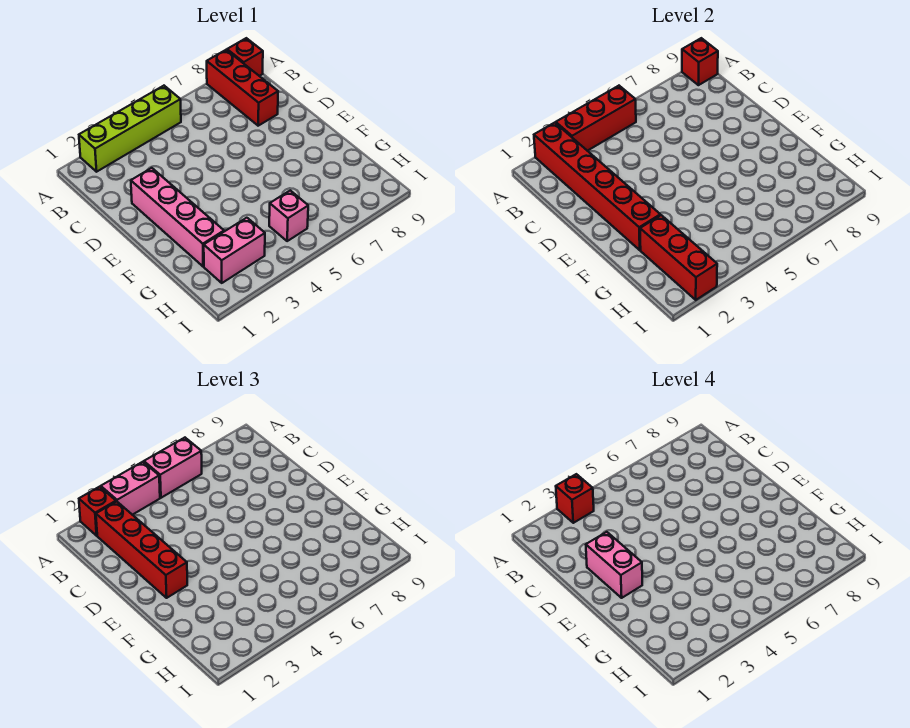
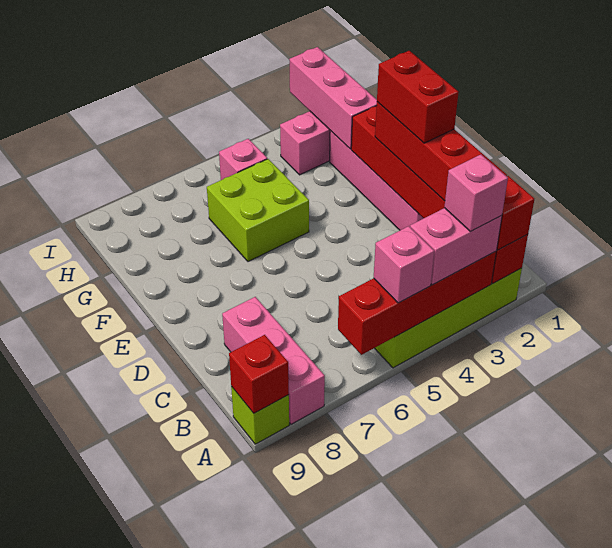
red 1x3 brick [556,86,636,151] -> red 1x4 brick [338,252,496,355]
red 1x1 brick [556,474,594,523] -> pink 1x1 brick [444,155,508,231]
pink 1x2 brick [144,438,202,498] -> pink 1x1 brick [374,226,434,303]
red 1x3 brick [207,50,278,126] -> pink 1x3 brick [222,297,325,424]
red 1x1 brick [227,38,263,76] -> lime 1x1 brick [231,387,289,444]
pink 1x2 brick [586,532,642,598] -> red 1x2 brick [377,51,459,143]
none -> lime 2x2 brick [207,159,309,262]
red 1x3 brick [640,215,717,300] -> pink 1x3 brick [289,47,377,149]

